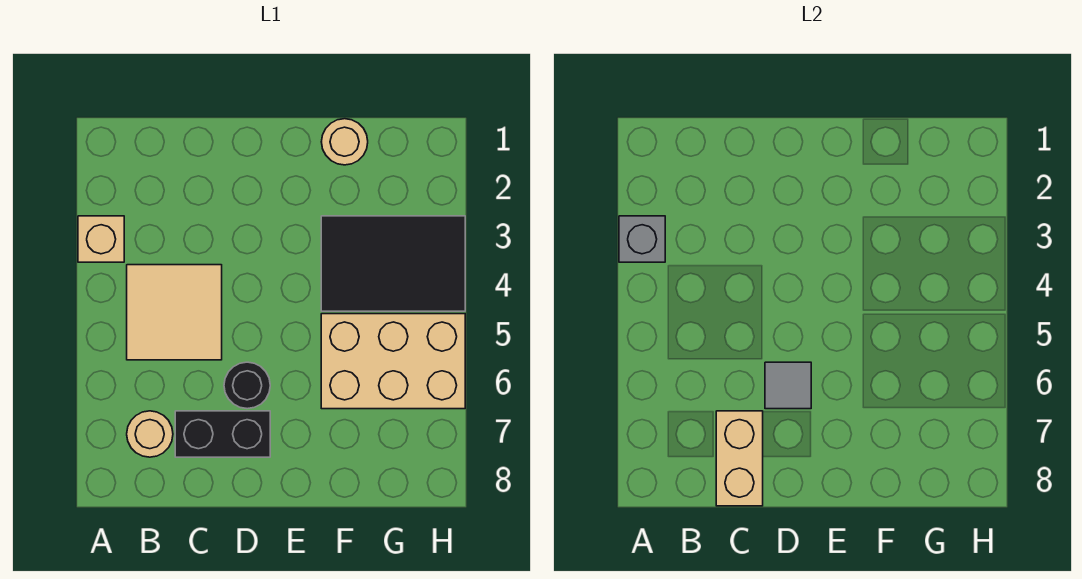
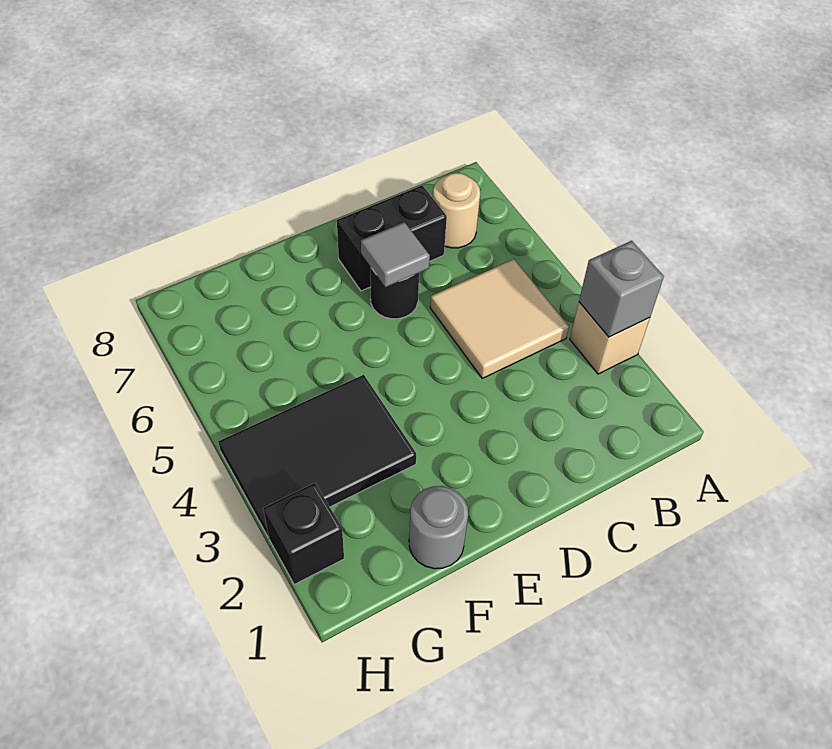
tan 1x2 brick [716,411,763,506] -> none
tan 1x1 round brick [321,119,368,165] -> grey 1x1 round brick [409,486,468,569]
tan 2x3 brick [321,314,465,409] -> none
none -> black 1x1 brick [263,483,344,585]

